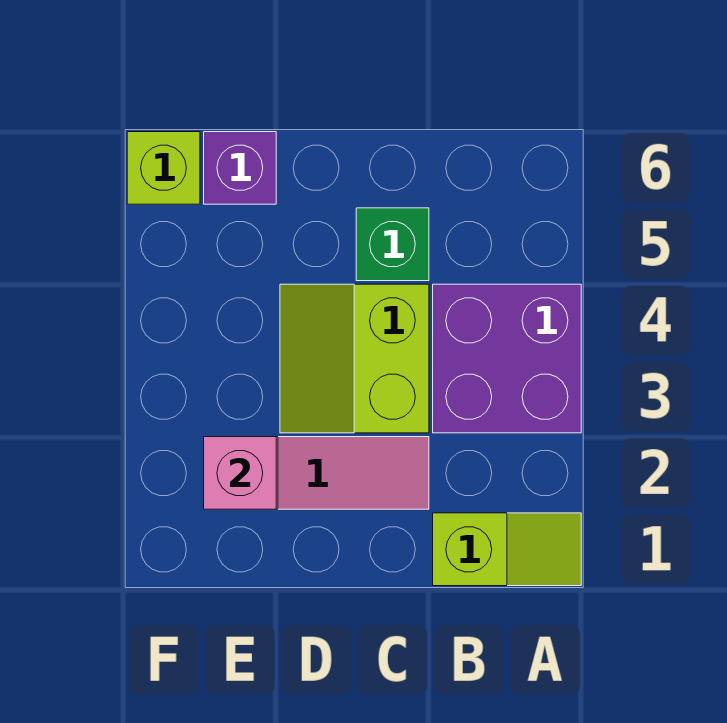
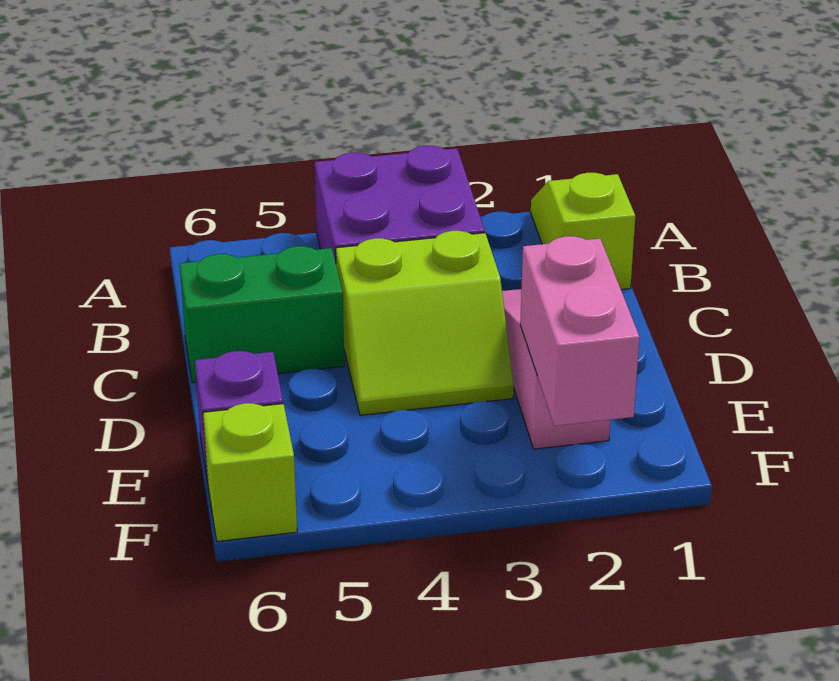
green 1x1 brick [356,208,429,281] -> green 1x2 brick [180,246,344,383]
pink 1x1 brick [204,437,276,509] -> pink 1x2 brick [520,236,640,426]

